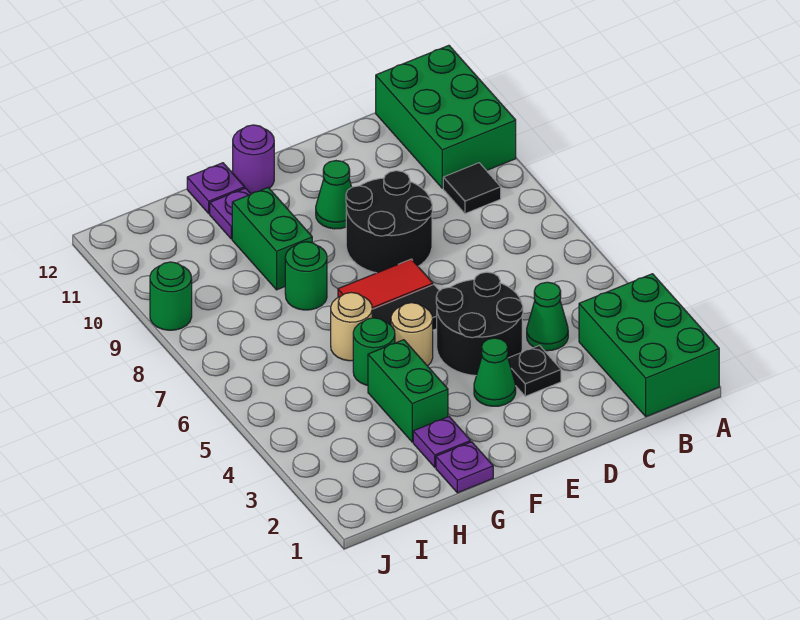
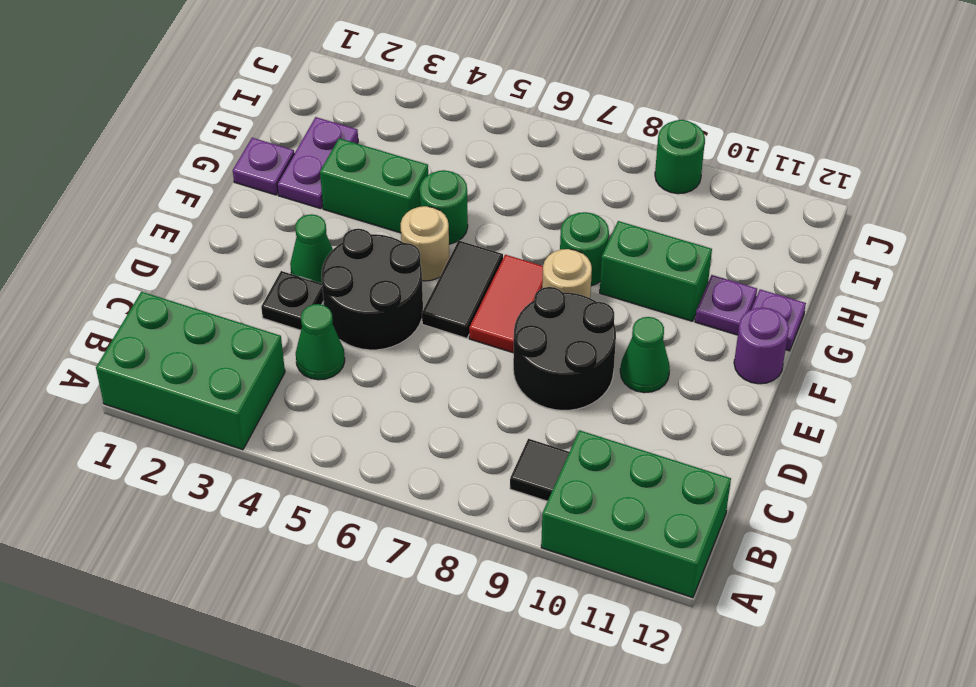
purple 1x1 plate [413,417,471,467] -> purple 1x2 plate [277,117,358,209]
tan 1x1 round brick [331,292,372,361] -> tan 1x1 round brick moved to [542,249,592,298]

